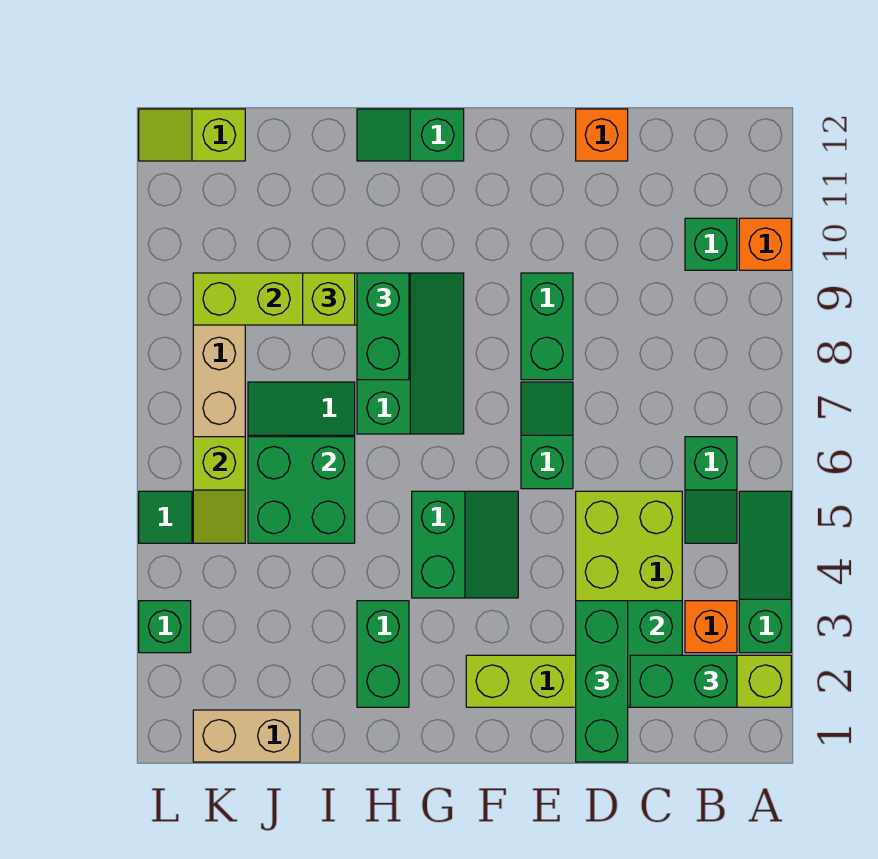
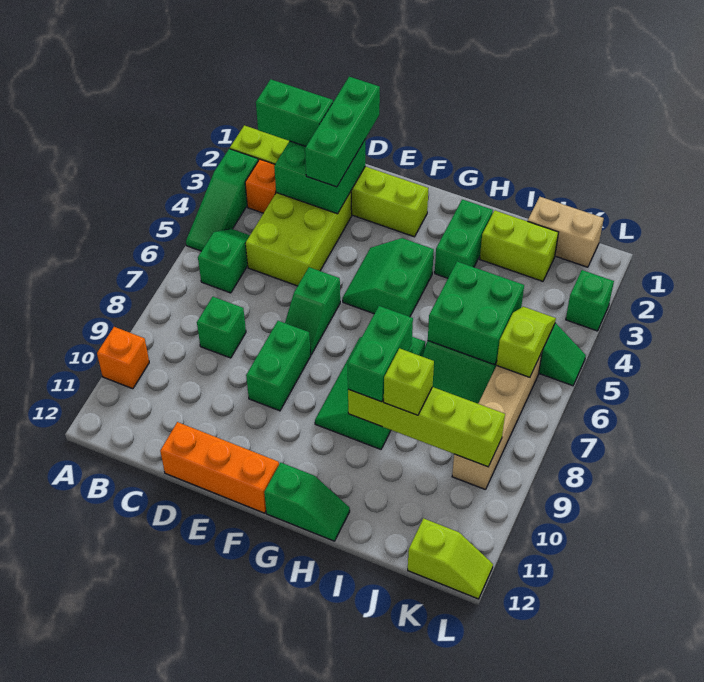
green 1x1 brick [685,218,737,270] -> green 1x1 brick moved to [197,297,246,358]
orange 1x1 brick [576,109,628,161] -> orange 1x3 brick [160,422,279,513]
none -> lime 1x2 brick [480,211,559,281]

